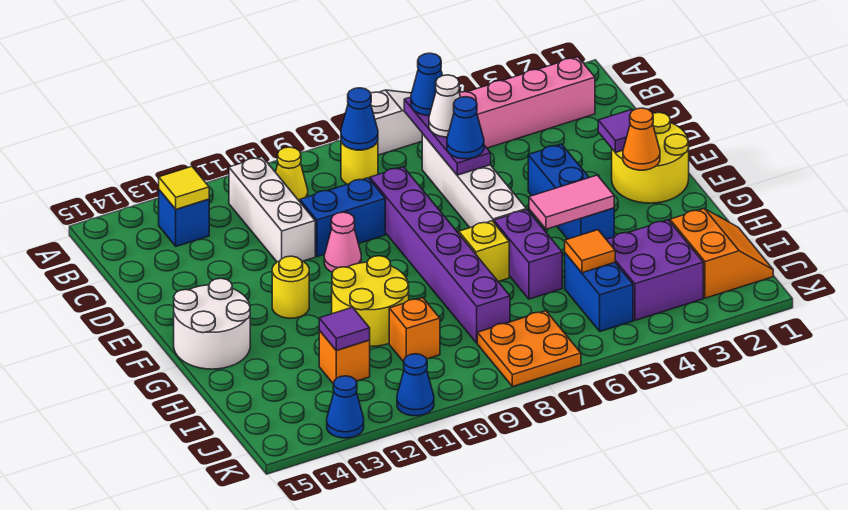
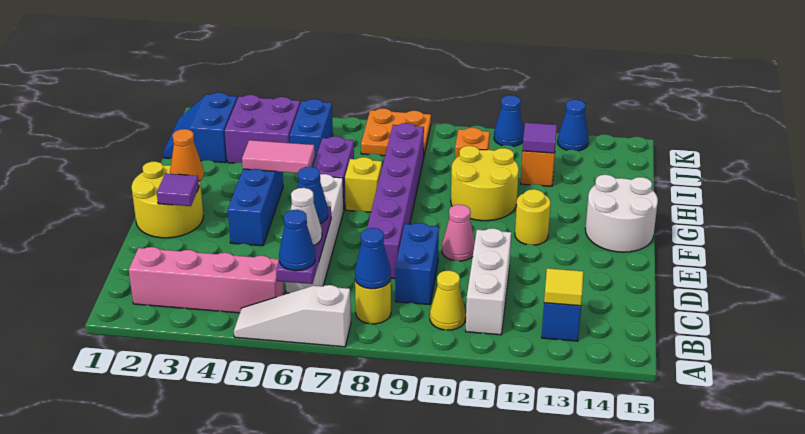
blue 1x2 brick [300,178,385,257] -> blue 1x2 brick turned to [395,223,439,305]
orange 2x2 slope [670,209,773,298] -> blue 2x2 slope [163,93,237,163]
orange 1x1 tile [565,230,615,273] -> none

